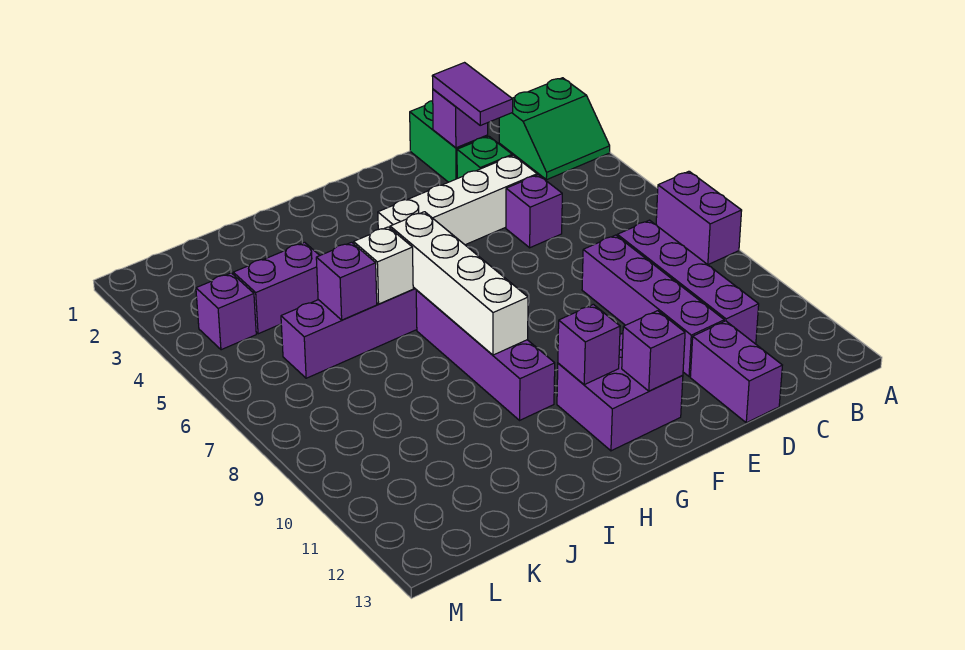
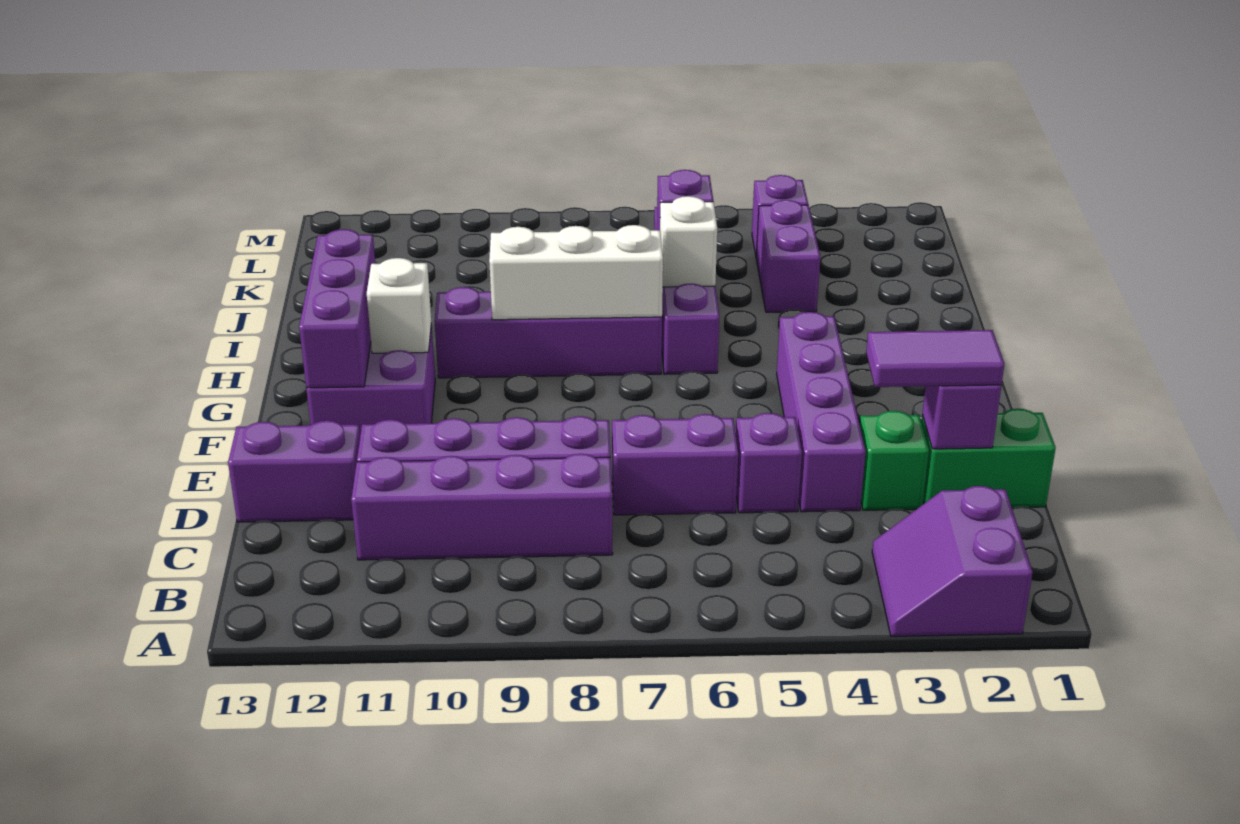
green 2x2 slope [499,78,610,180] -> purple 2x2 slope [872,486,1033,636]
purple 1x2 brick [656,171,742,265] -> purple 1x2 brick moved to [612,414,738,515]
white 1x4 brick [378,155,537,245] -> purple 1x4 brick [777,312,866,512]
purple 1x1 brick [622,311,685,391] -> purple 1x3 brick [299,229,375,388]
purple 1x1 brick [558,304,620,385] -> white 1x1 brick [367,258,431,353]
white 1x4 brick [390,212,528,355] -> white 1x3 brick [489,225,663,320]

